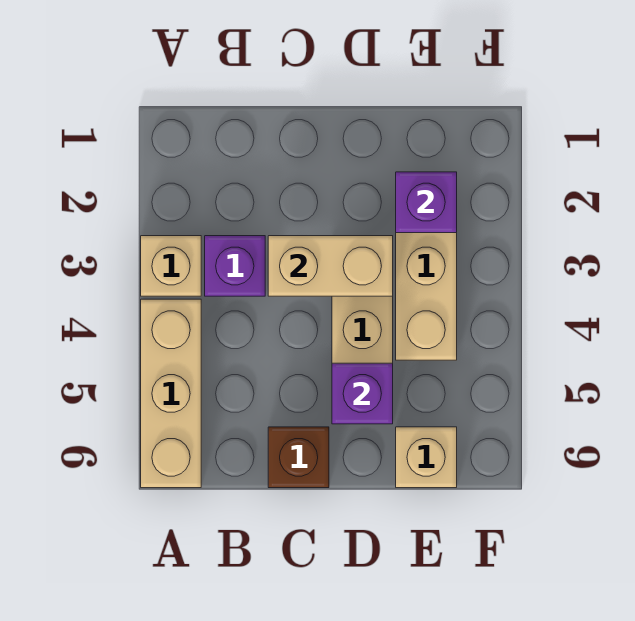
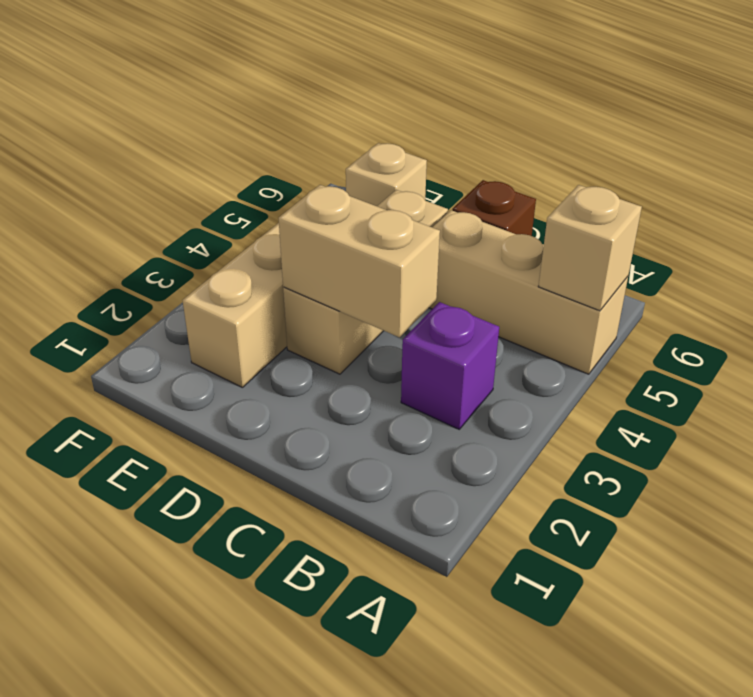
tan 1x1 brick [141,236,201,296] -> tan 1x1 brick moved to [538,185,642,311]
tan 1x3 brick [141,299,201,488] -> tan 1x3 brick turned to [429,210,628,374]
purple 1x1 brick [332,363,393,424] -> none
purple 1x1 brick [396,172,457,233] -> none

